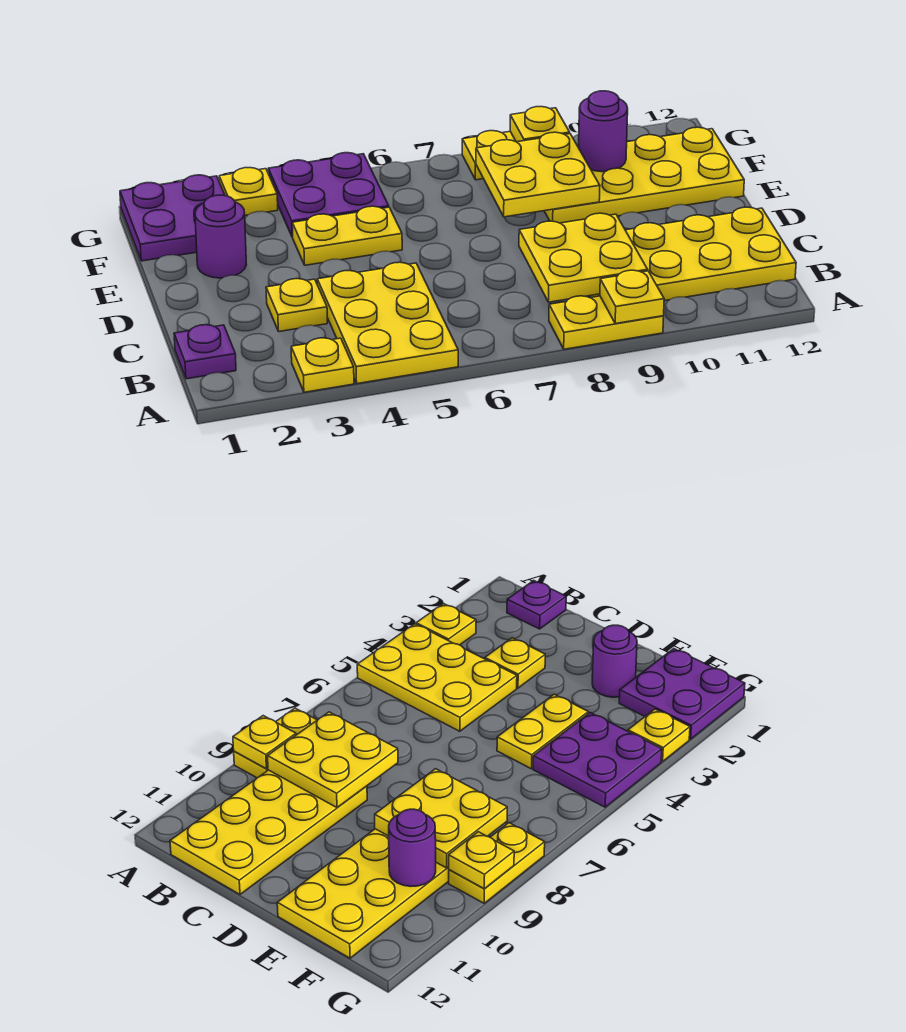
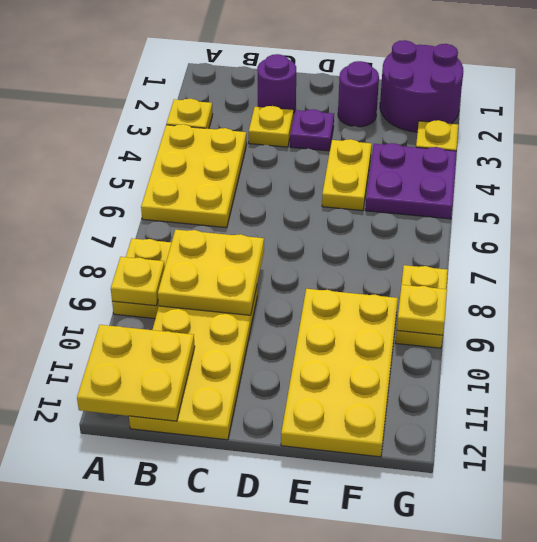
yellow 2x3 plate [317,262,458,384] -> yellow 2x3 plate turned to [141,124,247,228]
purple 1x1 plate [174,325,236,379] -> purple 1x1 plate moved to [290,109,334,151]
yellow 2x2 plate [476,132,600,217] -> yellow 2x2 plate moved to [77,325,195,421]
purple 2x2 plate [120,175,225,261] -> purple 2x2 round brick [380,40,463,132]
purple 1x1 round brick [579,91,628,172] -> purple 1x1 round brick moved to [257,54,296,113]

